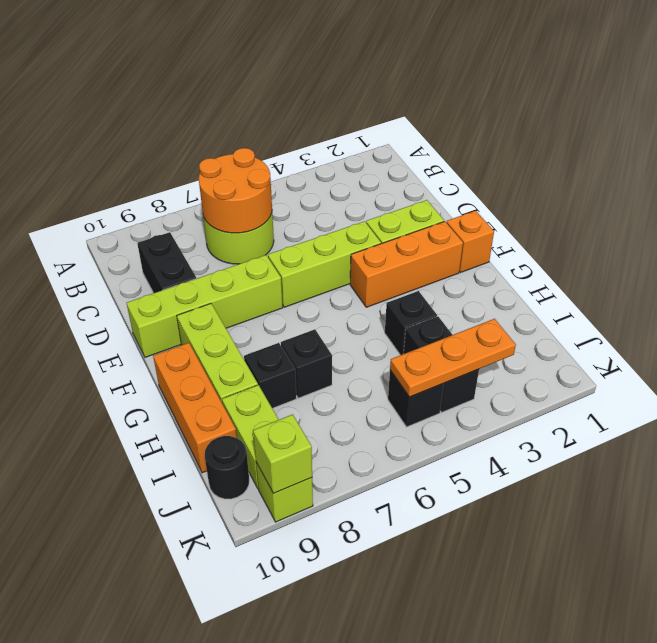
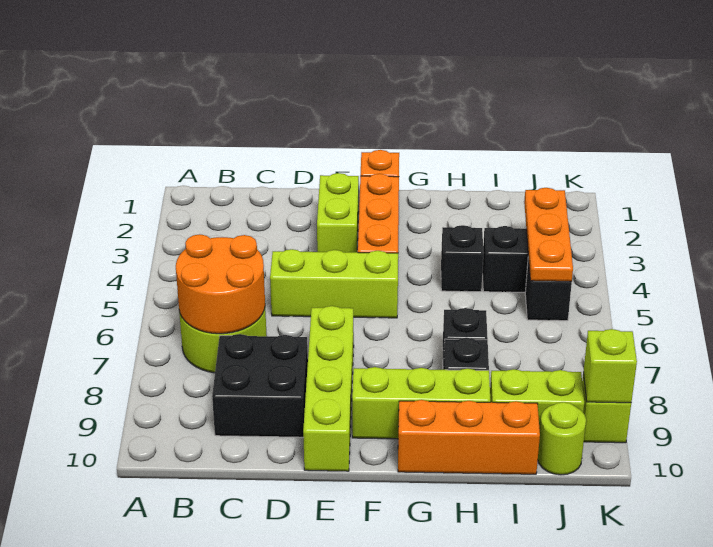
black 1x2 brick [137,232,196,293] -> black 2x2 brick [212,334,308,437]
lime 1x3 brick [268,221,381,307] -> lime 1x3 brick turned to [270,249,398,318]
black 1x1 round brick [205,436,249,499] -> lime 1x1 round brick [538,402,586,475]

